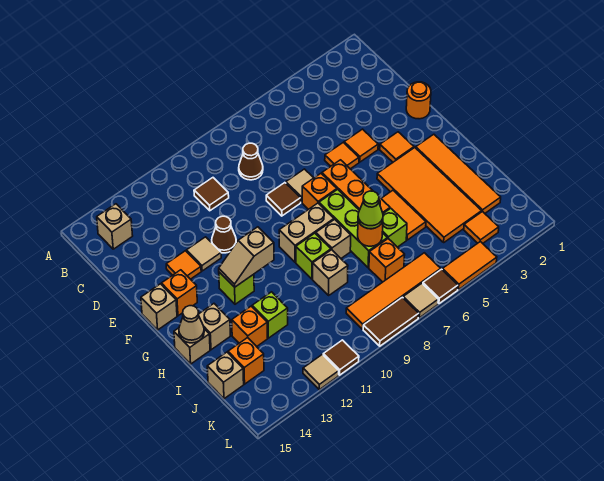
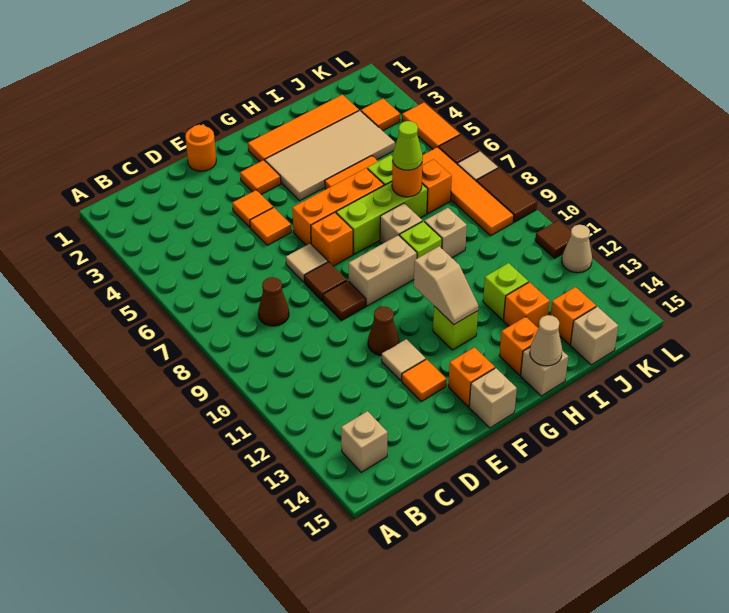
brown 1x1 tile [194,178,229,211] -> brown 1x1 tile moved to [323,281,366,321]
orange 2x4 tile [377,148,482,242] -> tan 2x4 tile [265,111,395,201]
tan 1x2 brick [279,203,334,262] -> tan 1x2 brick turned to [349,235,417,306]
tan 1x1 brick [199,304,230,350] -> orange 1x1 brick [499,317,538,375]
tan 1x1 tile [303,354,339,390] -> tan 1x1 cone [562,225,592,273]

